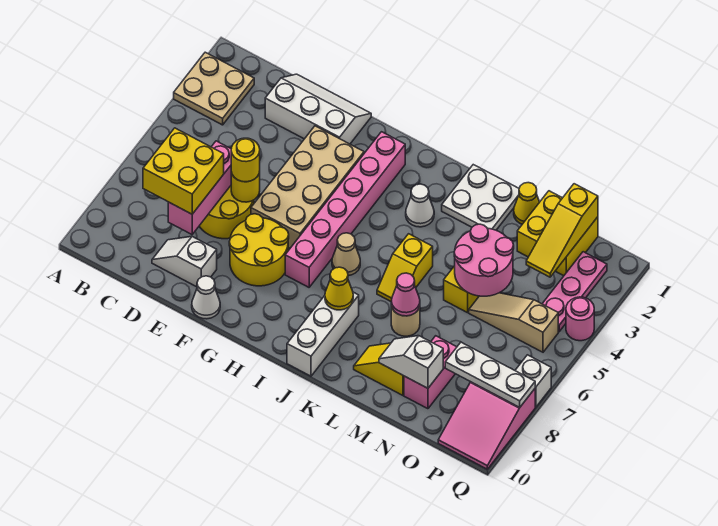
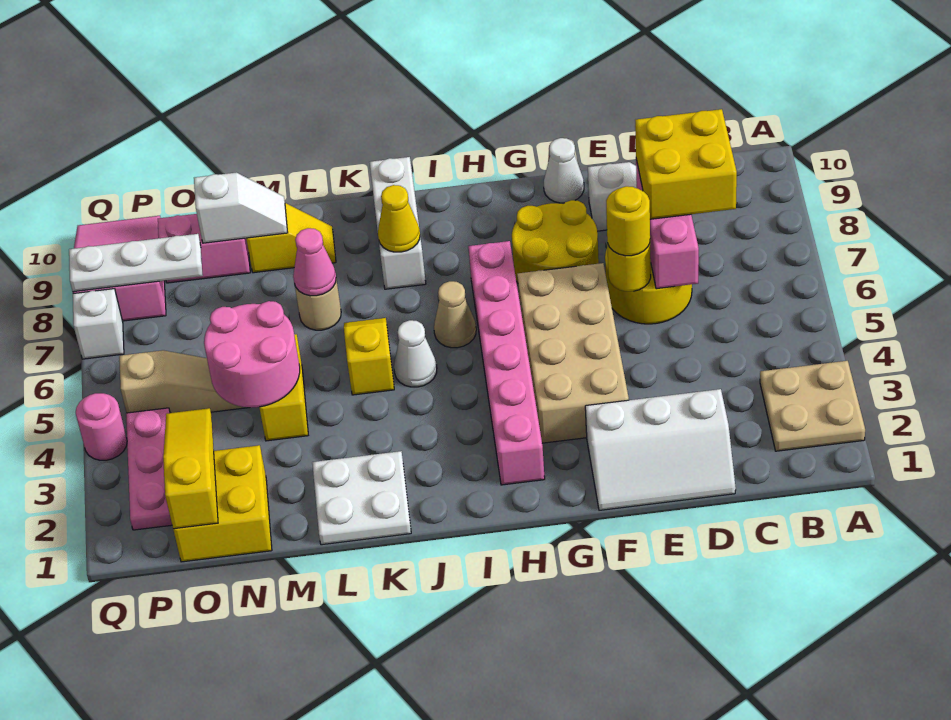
white 1x1 cone [406,184,434,227] -> white 1x1 cone moved to [394,320,437,387]
yellow 1x1 cone [514,183,539,224] -> none
pink 1x2 brick [404,336,457,409] -> pink 1x2 brick turned to [158,214,250,283]

